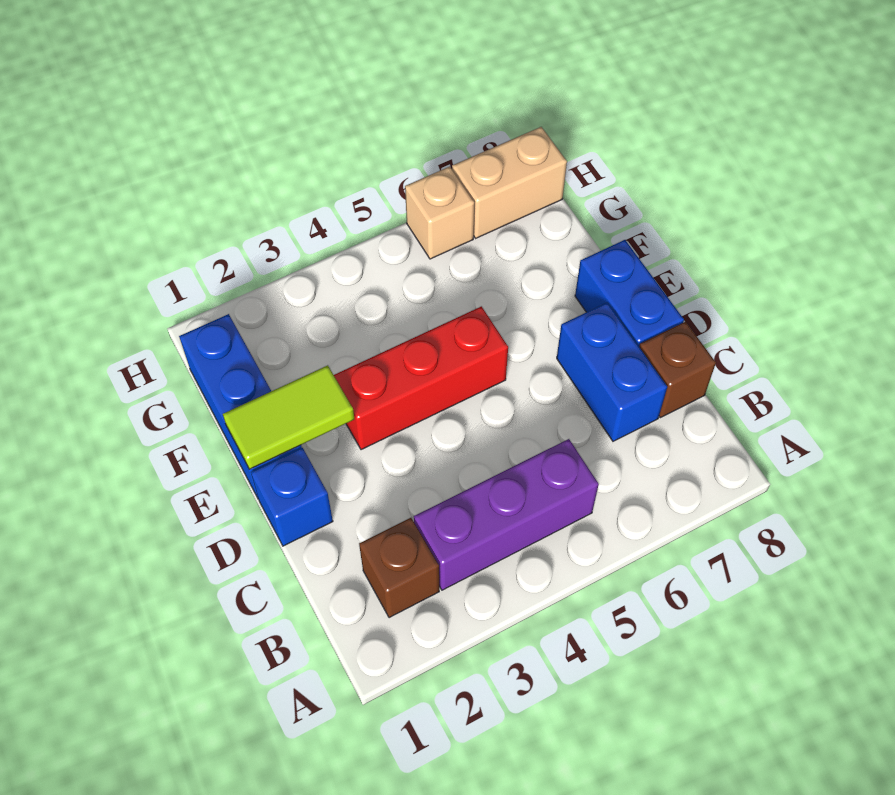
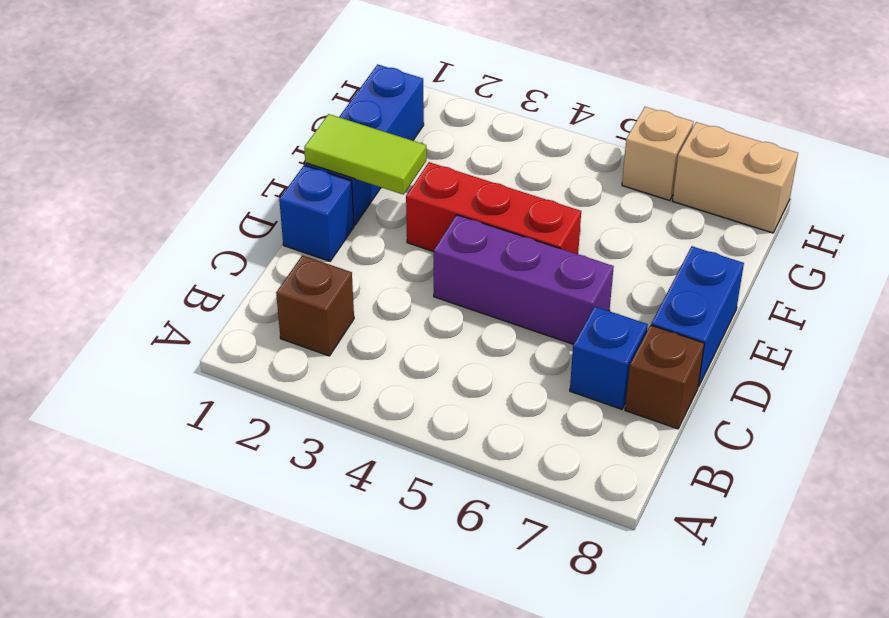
purple 1x3 brick [414,439,599,590] -> purple 1x3 brick moved to [434,215,614,344]
blue 1x2 brick [557,303,667,441] -> blue 1x1 brick [570,307,648,409]

